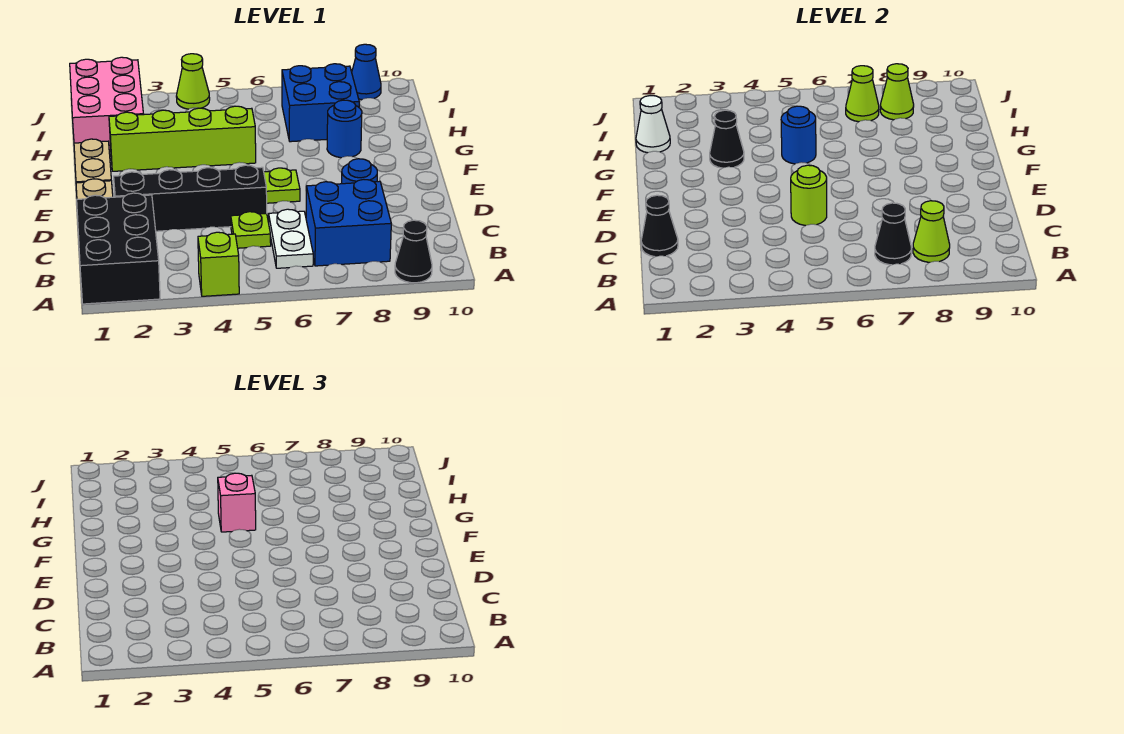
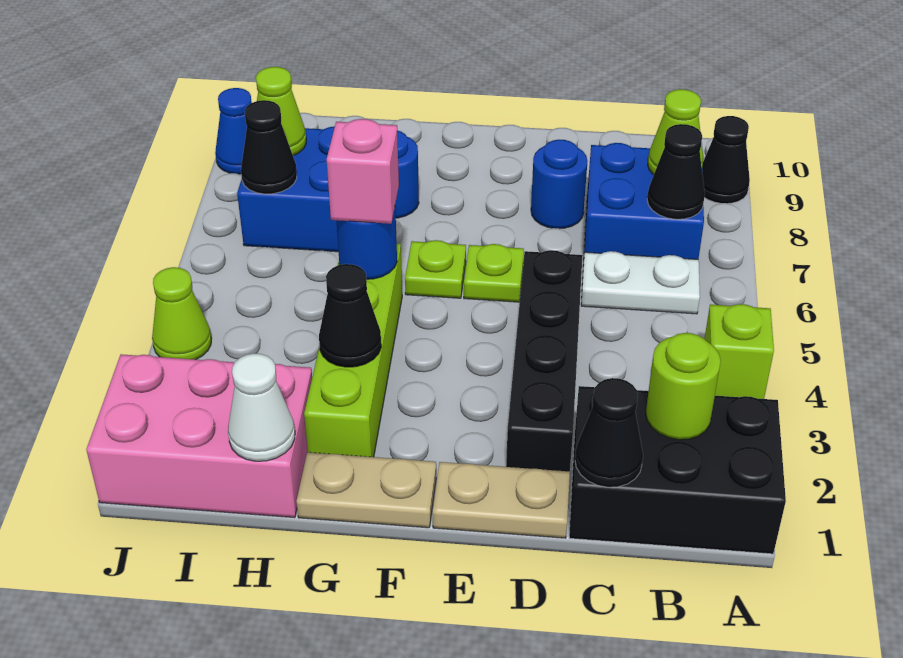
lime 1x1 plate [231,212,271,248] -> lime 1x1 plate moved to [405,240,466,298]
lime 1x1 round brick [791,165,827,226] -> lime 1x1 round brick moved to [646,333,721,440]
lime 1x1 cone [846,66,879,122] -> black 1x1 cone [241,100,297,194]

